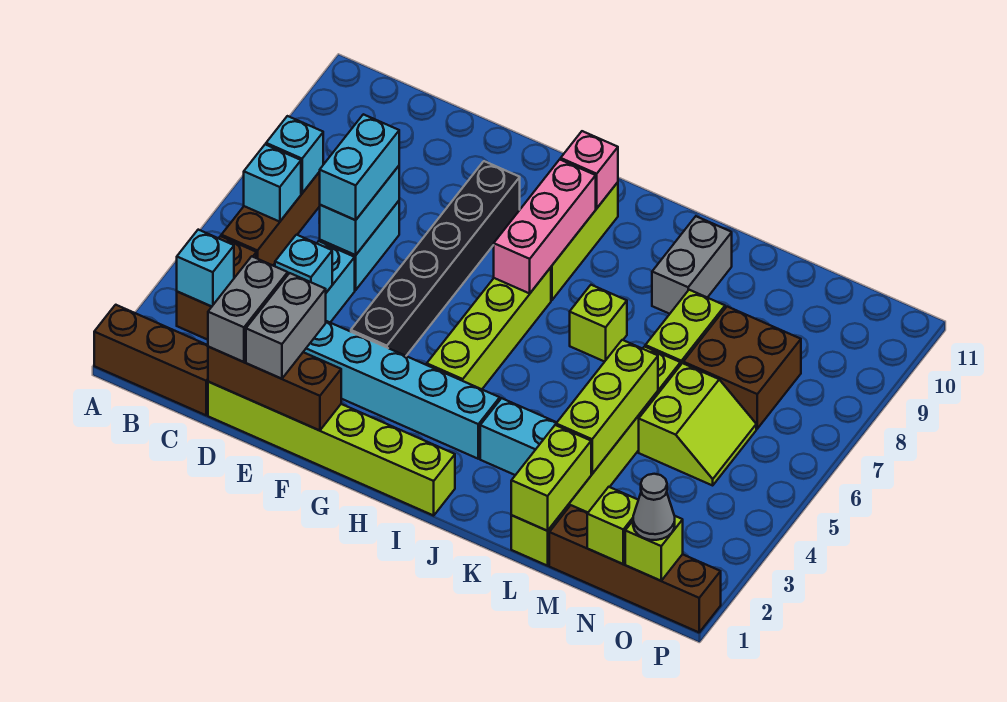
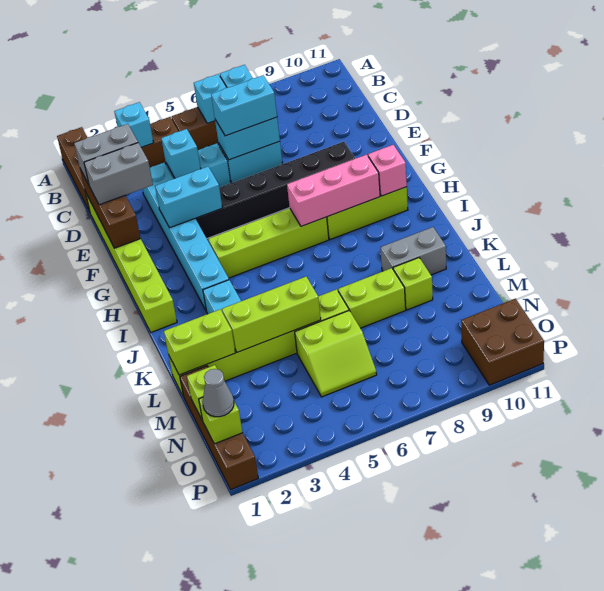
none -> cyan 1x2 brick [155,167,222,228]
lime 1x1 brick [570,285,627,362] -> lime 1x1 brick moved to [393,258,433,310]
brown 2x2 brick [683,307,801,429] -> brown 2x2 brick moved to [461,299,544,385]

